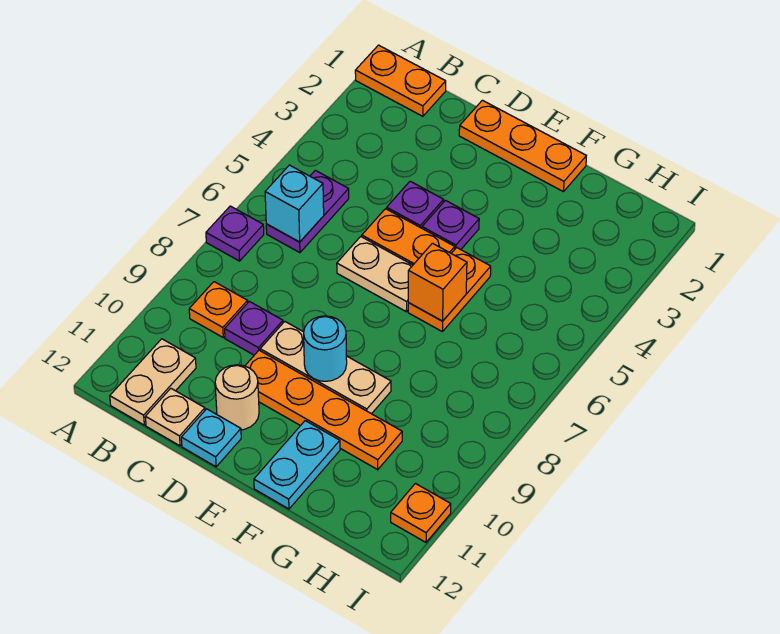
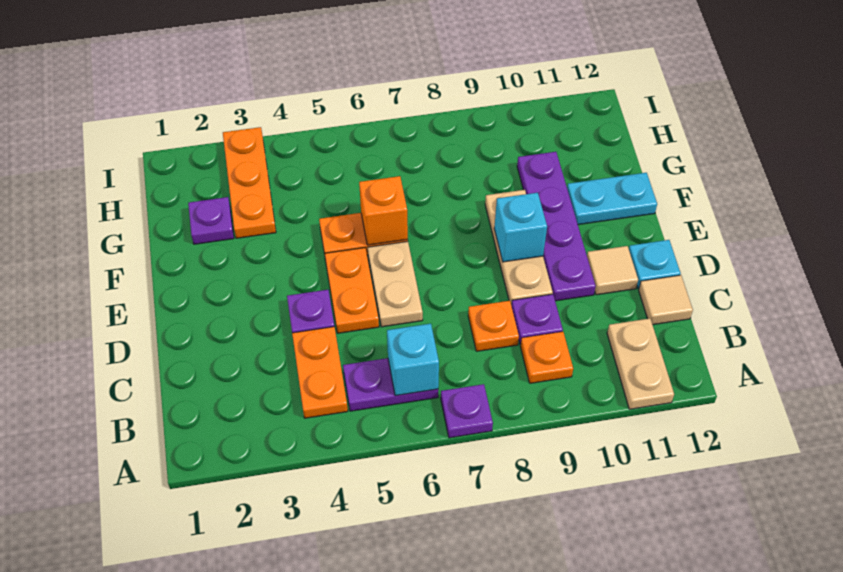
orange 1x2 plate [355,45,446,116] -> orange 1x2 plate moved to [292,327,348,418]
tan 1x2 plate [110,339,196,425] -> tan 1x2 plate turned to [607,318,674,409]
tan 1x1 plate [145,388,205,446] -> tan 1x1 tile [639,275,693,325]
orange 1x3 plate [459,100,586,192] -> orange 1x3 plate moved to [223,127,276,238]
orange 1x4 plate [245,350,402,470] -> purple 1x4 plate [517,152,596,301]
tan 1x1 round brick [215,365,259,430] -> tan 1x1 tile [587,246,638,295]
purple 1x1 plate [422,200,479,250] -> purple 1x1 plate moved to [188,197,234,244]
cyan 1x1 round brick [304,316,347,381] -> cyan 1x1 brick [494,193,547,262]
orange 1x1 plate [391,484,451,542] -> orange 1x1 plate moved to [468,301,519,351]

